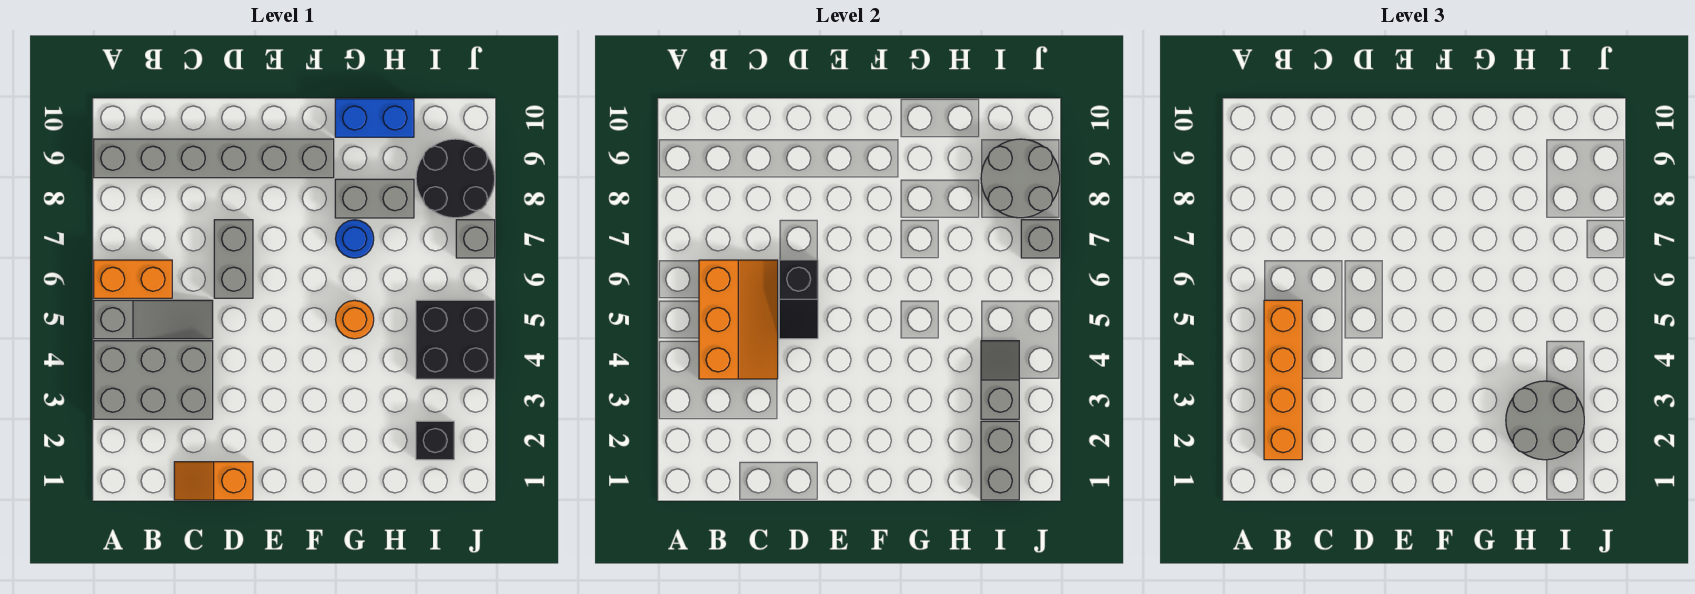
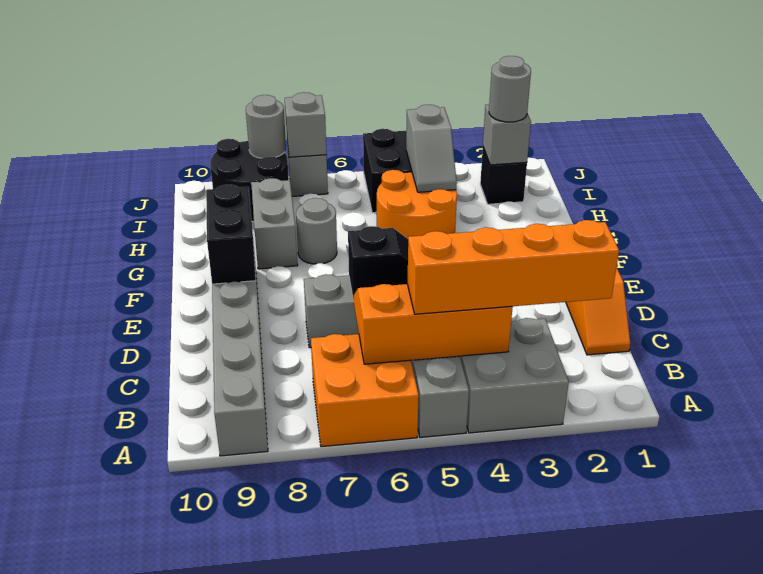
grey 2x3 brick [94,341,213,419] -> grey 2x2 brick [460,318,569,433]
orange 1x2 brick [94,260,172,298] -> orange 2x2 brick [311,334,419,447]
none -> black 1x2 brick [206,185,256,284]
orange 1x1 round brick [335,300,374,339] -> orange 2x2 round brick [377,170,457,239]
blue 1x1 round brick [336,220,374,258] -> grey 1x1 round brick [296,198,337,264]
blue 1x2 brick [335,99,414,137] -> none
grey 2x2 round brick [1506,381,1584,460] -> grey 1x1 round brick [489,56,531,122]
grey 1x2 brick [981,421,1019,500] -> grey 1x1 brick [483,105,531,165]
grey 1x2 slope [981,341,1019,419] -> grey 1x2 slope turned to [406,105,457,192]
grey 2x2 round brick [981,139,1060,218] -> grey 1x1 round brick [246,95,286,158]

